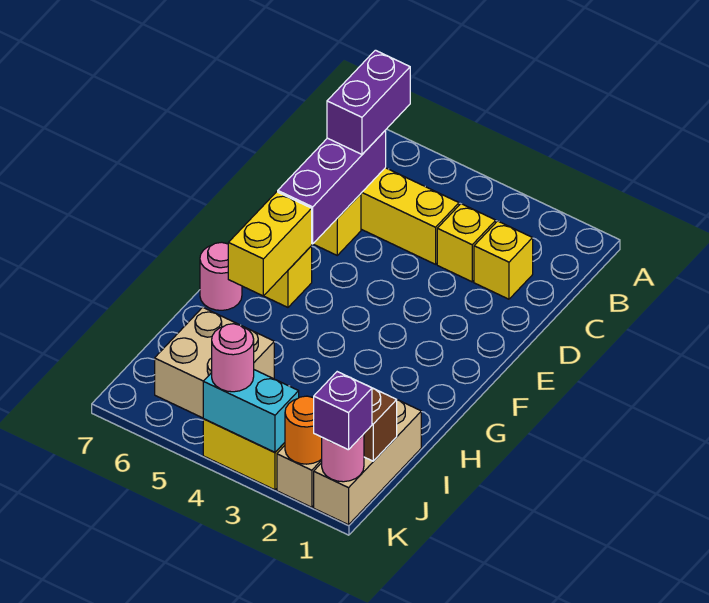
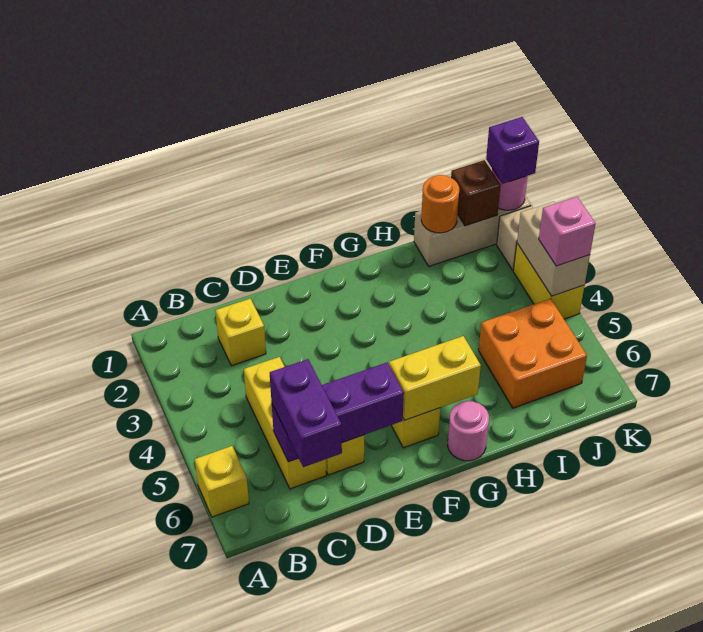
purple 1x2 brick [327,50,410,154] -> purple 1x2 brick turned to [270,359,342,467]
yellow 1x1 brick [437,204,496,282] -> yellow 1x1 brick moved to [195,446,249,517]
tan 2x2 brick [155,307,274,418] -> orange 2x2 brick [479,299,587,408]
orange 1x1 round brick [285,396,322,464] -> orange 1x1 round brick moved to [421,175,459,233]
cyan 1x2 brick [203,370,299,452] -> tan 1x2 brick [517,201,590,296]
pink 1x1 round brick [212,324,254,392] -> pink 1x1 brick [539,197,596,266]

